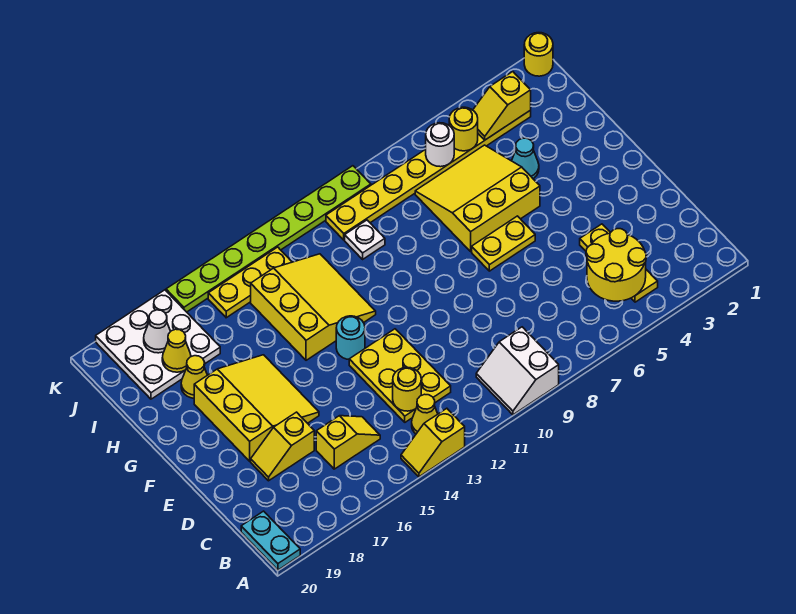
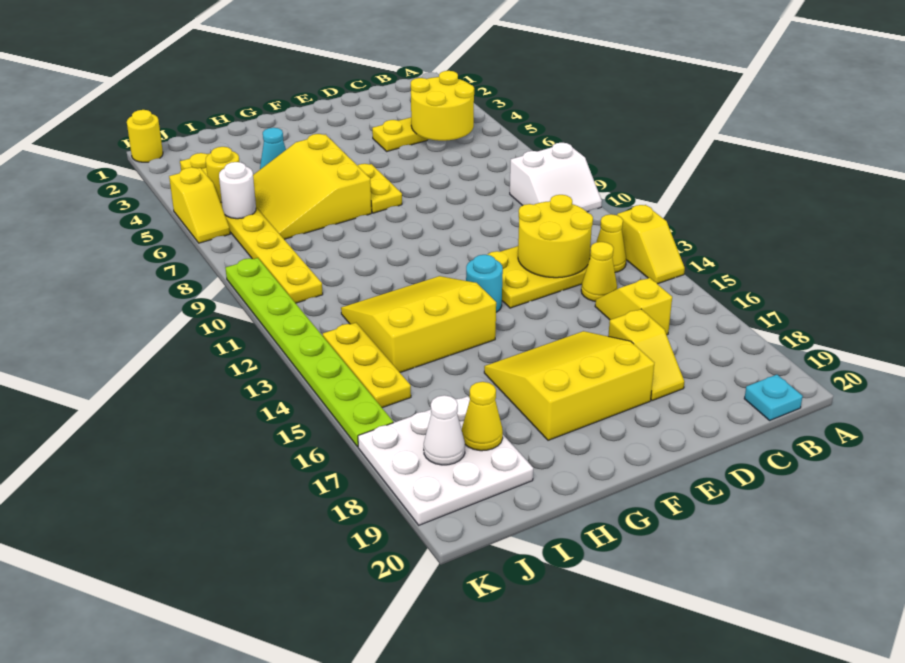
cyan 1x2 plate [241,511,300,570] -> cyan 1x1 plate [744,375,803,420]
yellow 1x1 round brick [393,367,421,411] -> yellow 2x2 round brick [518,195,593,278]
yellow 1x1 cone [181,356,207,398] -> yellow 1x1 cone moved to [581,242,617,301]
white 1x1 plate [345,220,385,259] -> none
yellow 1x2 slope [473,72,531,140] -> yellow 1x2 slope moved to [169,167,230,243]

